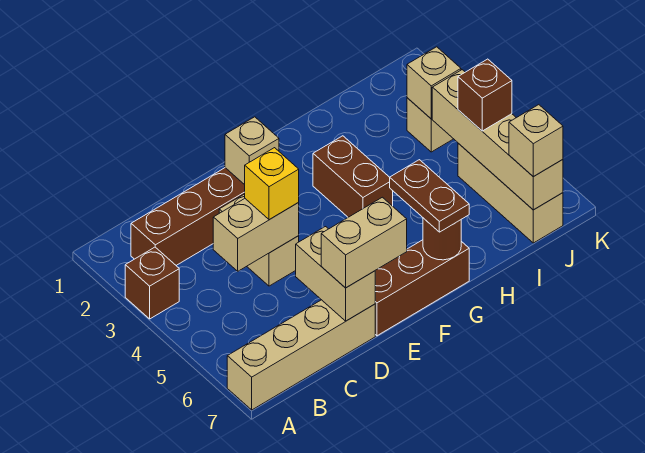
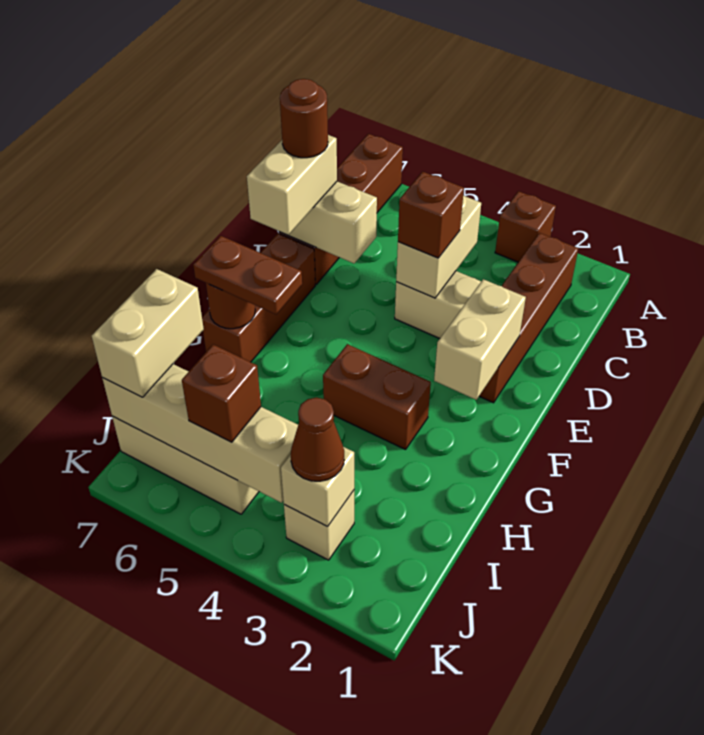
tan 1x4 brick [227,300,375,410] -> brown 1x4 brick [279,134,403,284]
yellow 1x1 brick [245,148,299,220] -> brown 1x1 brick [398,172,464,258]
none -> brown 1x1 round brick [280,79,328,158]
tan 1x1 brick [225,117,279,185] -> tan 1x2 brick [434,279,526,400]
none -> brown 1x1 cone [291,398,344,481]
tan 1x1 brick [509,105,563,177] -> tan 1x2 brick [92,269,204,397]

